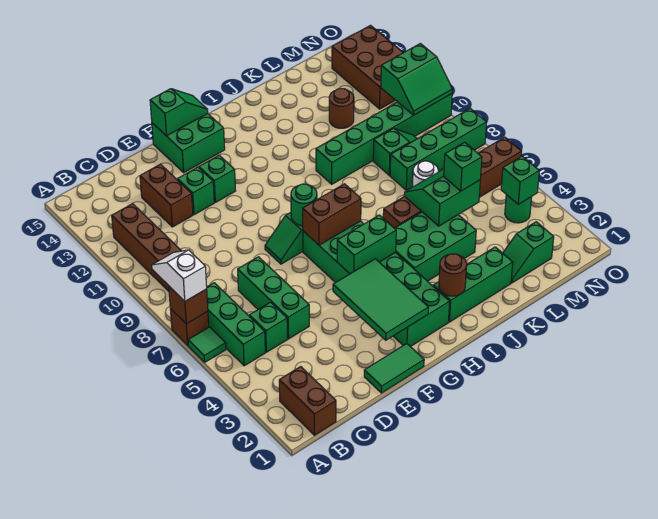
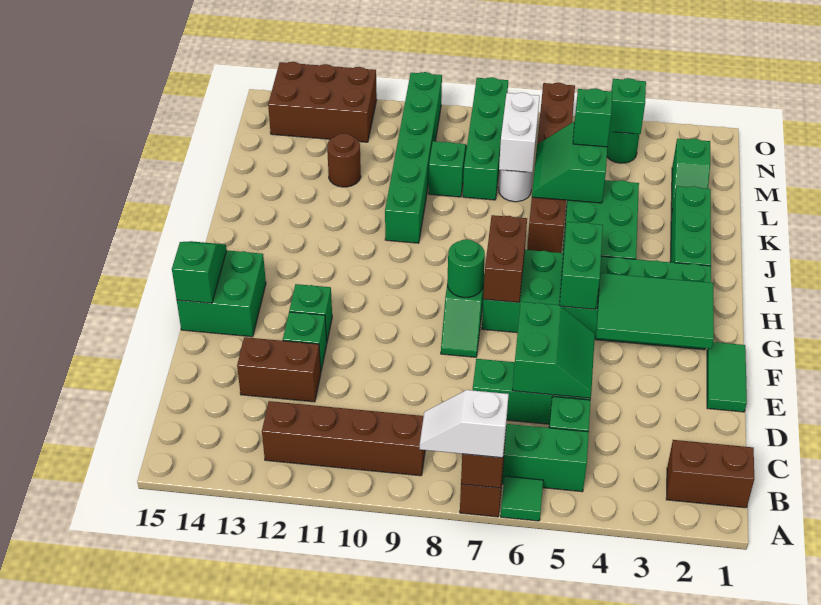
brown 1x1 round brick [439,254,467,296] -> none
none -> white 1x2 brick [499,93,540,173]
green 2x2 slope [381,44,452,115] -> green 2x2 slope moved to [513,302,595,398]

